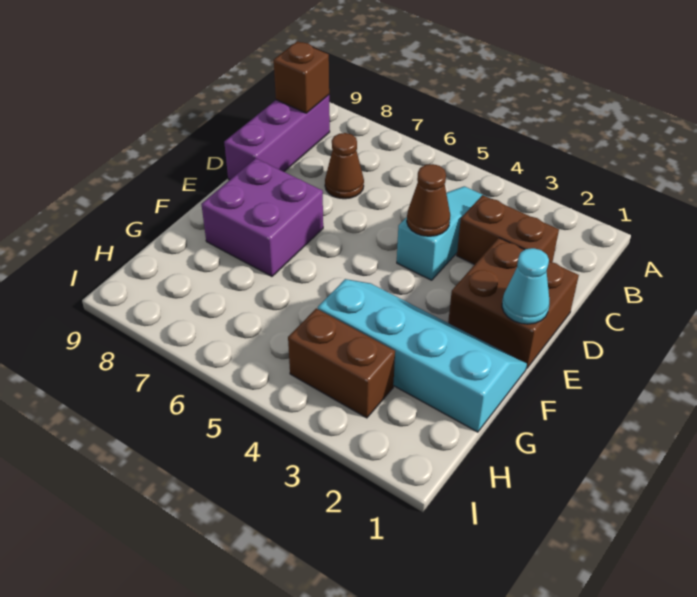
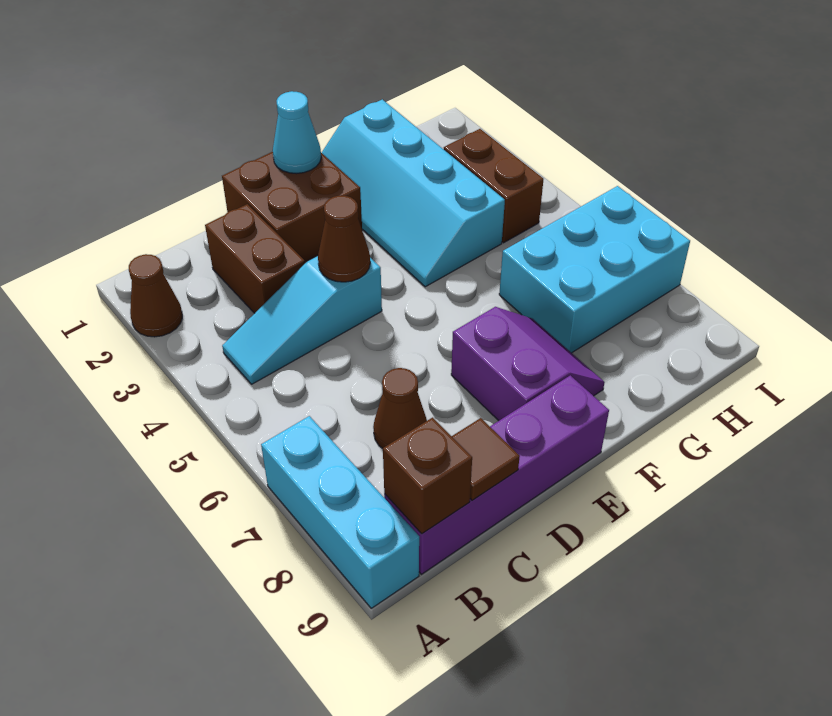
none -> brown 1x1 cone [129,254,182,337]
none -> cyan 1x3 brick [261,416,419,608]
purple 1x3 brick [224,95,330,180] -> purple 1x4 brick [384,375,609,574]
none -> brown 1x1 tile [452,418,520,500]
purple 2x2 brick [201,158,323,276] -> purple 2x2 slope [451,307,605,421]
none -> cyan 2x3 brick [499,186,690,353]

